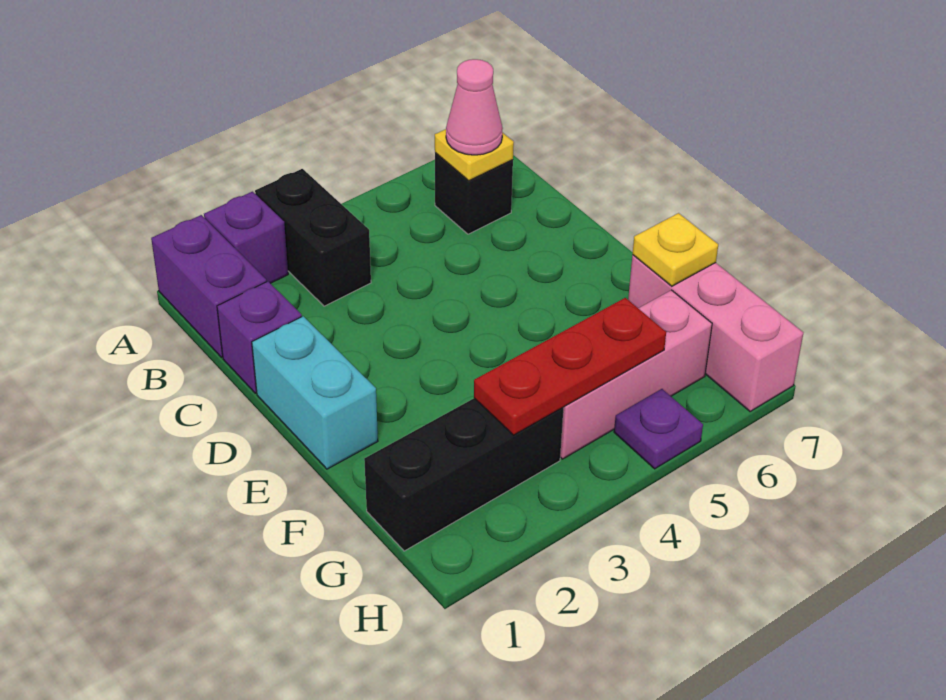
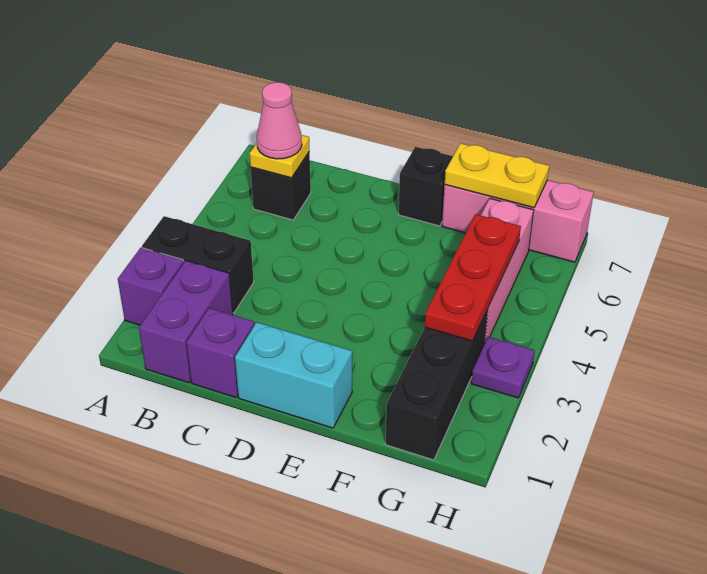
purple 1x2 brick [151,215,267,358] -> purple 1x2 brick turned to [139,261,233,383]
none -> black 1x1 brick [398,147,453,226]
yellow 1x1 plate [633,213,718,286] -> yellow 1x2 plate [445,143,549,208]
purple 1x1 plate [614,389,703,469] -> purple 1x1 plate moved to [471,337,535,398]

